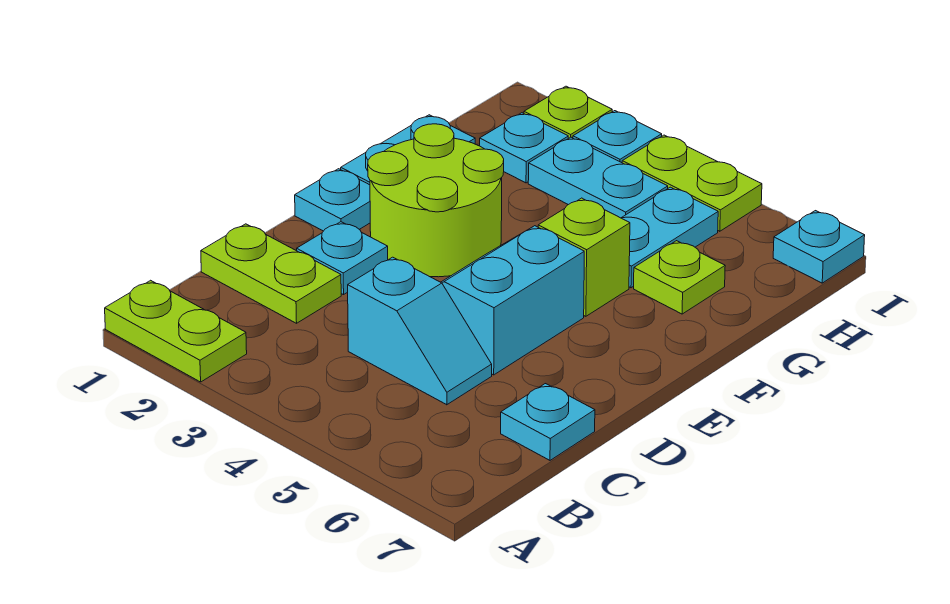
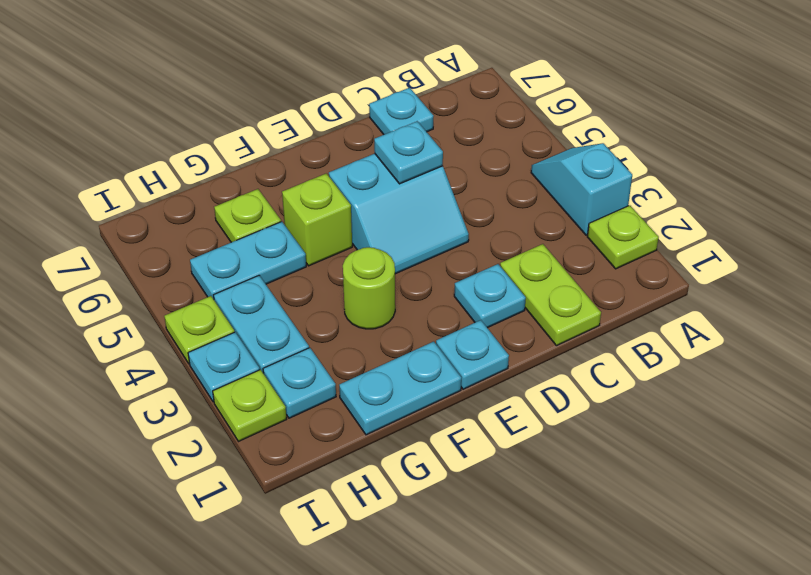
lime 1x2 plate [105,280,247,382] -> lime 1x1 plate [587,205,659,269]
cyan 1x2 slope [348,257,492,405] -> cyan 1x2 slope moved to [531,143,632,235]
lime 2x2 round brick [368,124,504,277] -> lime 1x1 round brick [343,247,395,329]
lime 1x2 plate [622,135,762,231] -> lime 1x1 plate [164,296,234,364]
cyan 1x1 plate [773,211,865,283] -> cyan 1x1 plate moved to [374,121,443,184]

